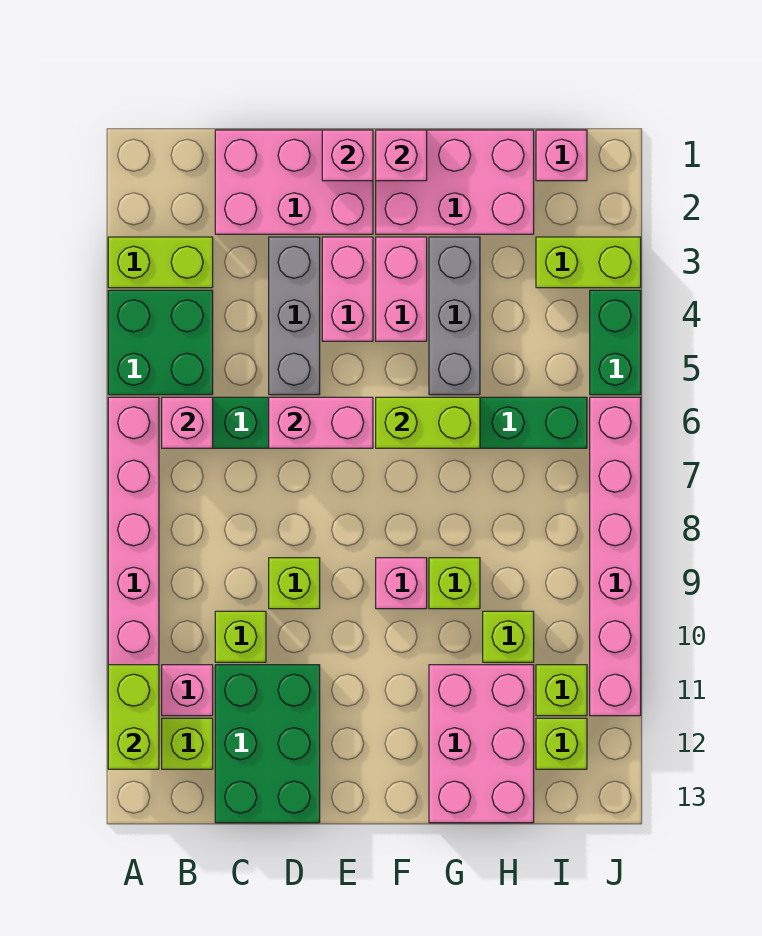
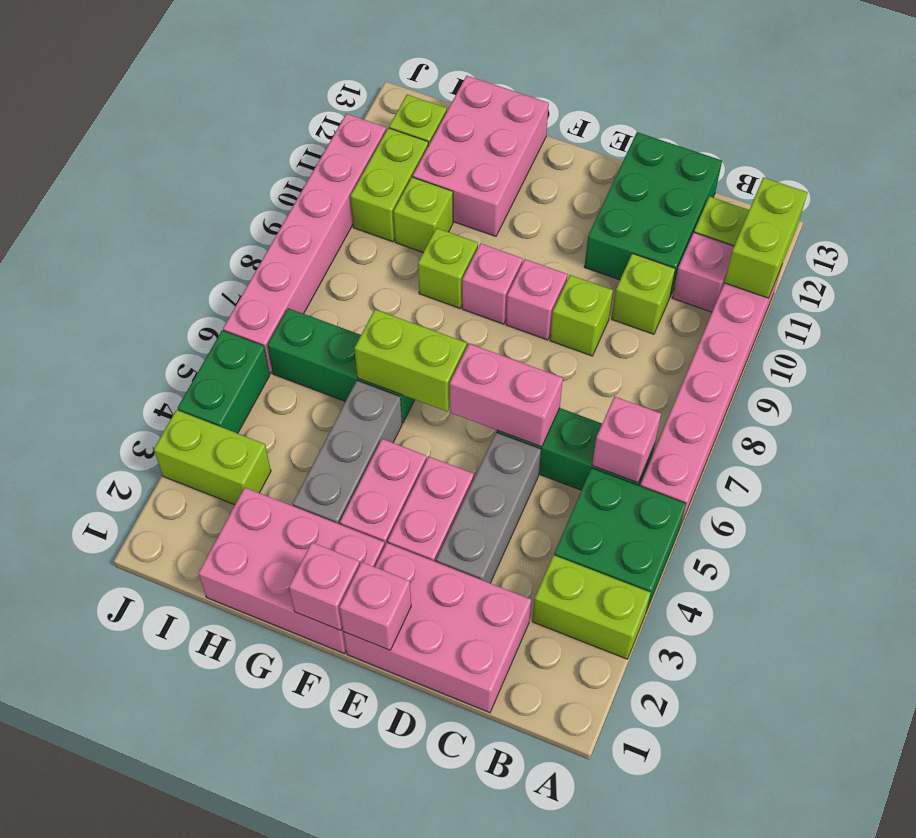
pink 1x1 brick [536,130,587,181] -> pink 1x1 brick moved to [506,259,568,340]
lime 1x1 brick [536,665,587,716] -> lime 1x2 brick [350,128,428,242]

